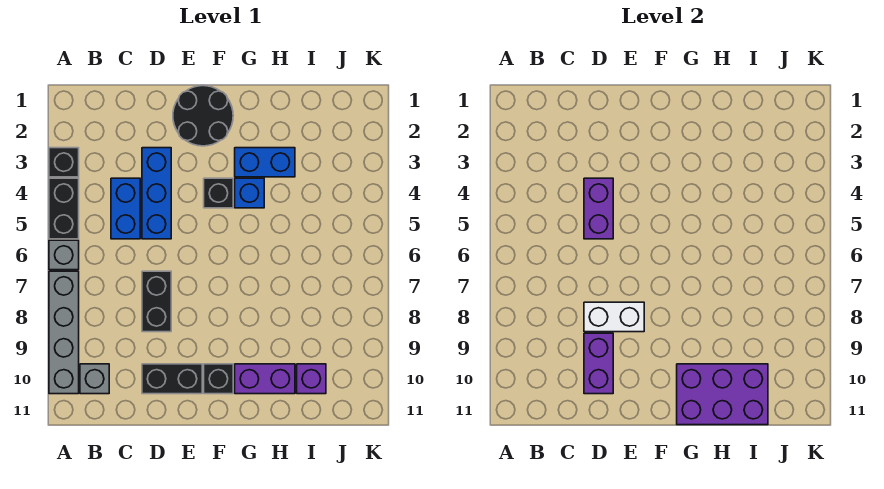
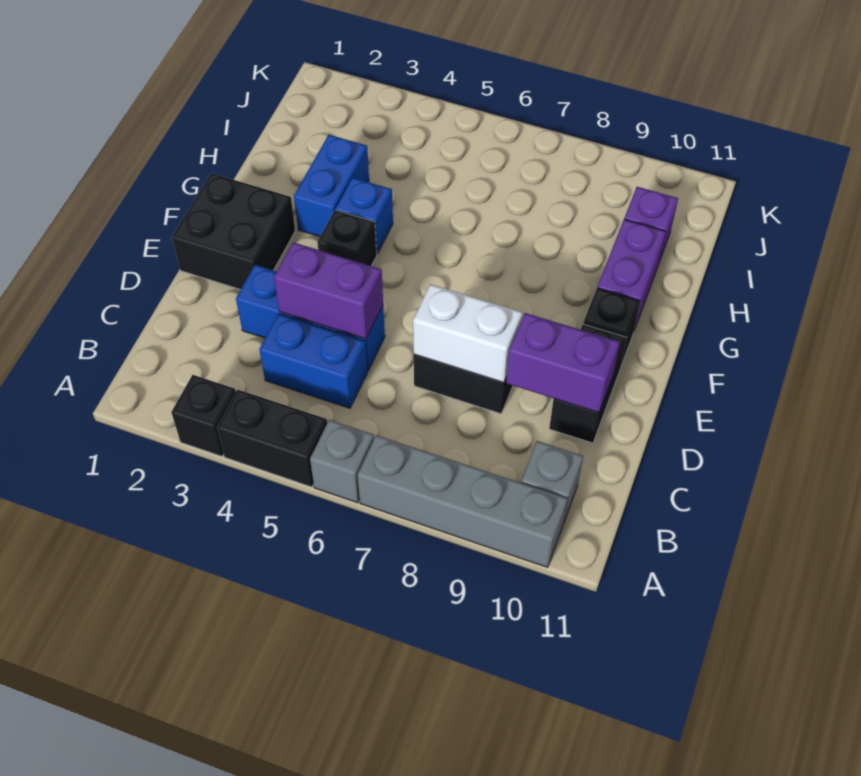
white 1x2 brick [584,302,644,332] -> white 1x2 brick turned to [413,284,522,383]
black 2x2 round brick [173,86,233,146] -> black 2x2 brick [172,173,295,290]
purple 2x3 brick [677,364,768,425] -> none

